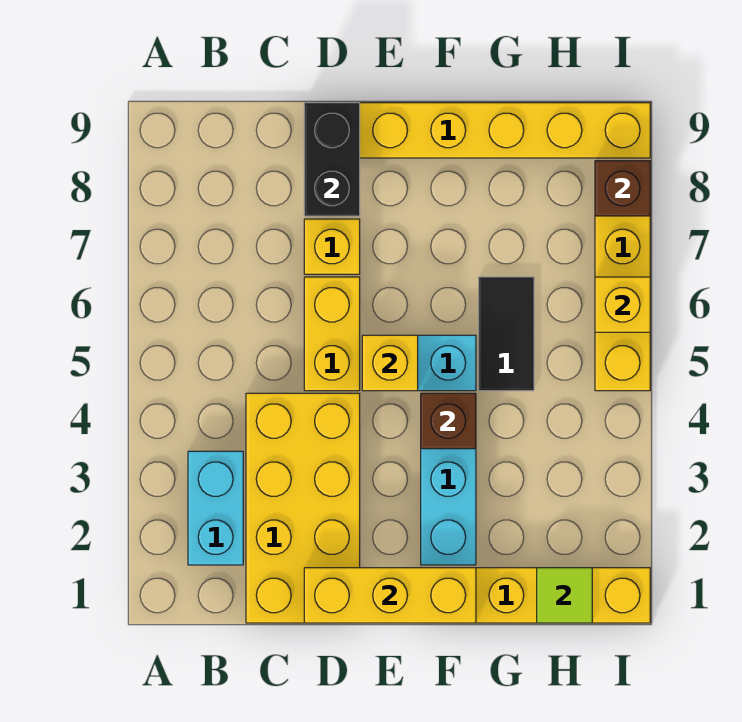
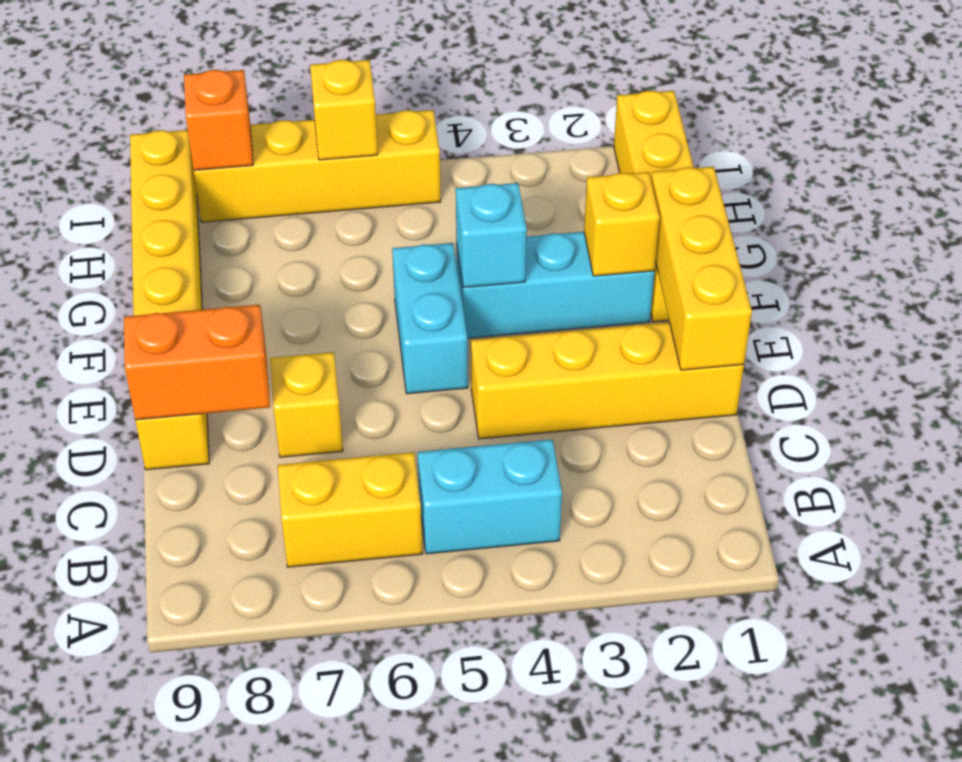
cyan 1x2 brick [188,451,243,565] -> cyan 1x2 brick moved to [418,439,562,554]
yellow 2x4 brick [246,393,360,623] -> yellow 1x4 brick [471,322,744,439]
yellow 1x2 brick [304,277,360,391] -> yellow 1x2 brick moved to [278,452,423,567]
black 1x2 brick [304,103,360,216] -> orange 1x2 brick [124,305,270,420]
yellow 1x1 brick [362,335,418,391] -> yellow 1x1 brick moved to [584,172,660,276]
brown 1x1 brick [421,393,476,449] -> cyan 1x1 brick [456,183,527,287]
black 1x2 tile [479,277,534,391] -> none
lime 1x1 tile [537,568,592,623] -> none
brown 1x1 brick [595,161,650,216] -> orange 1x1 brick [184,70,253,170]

